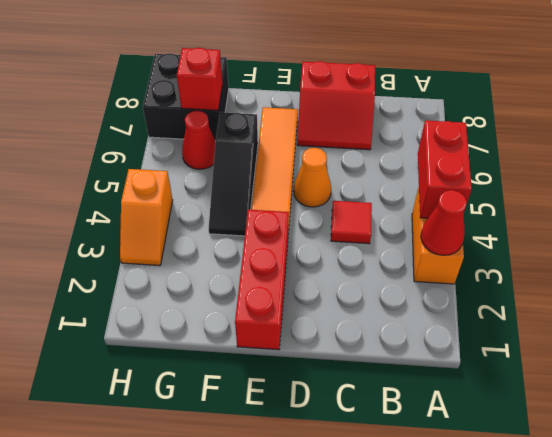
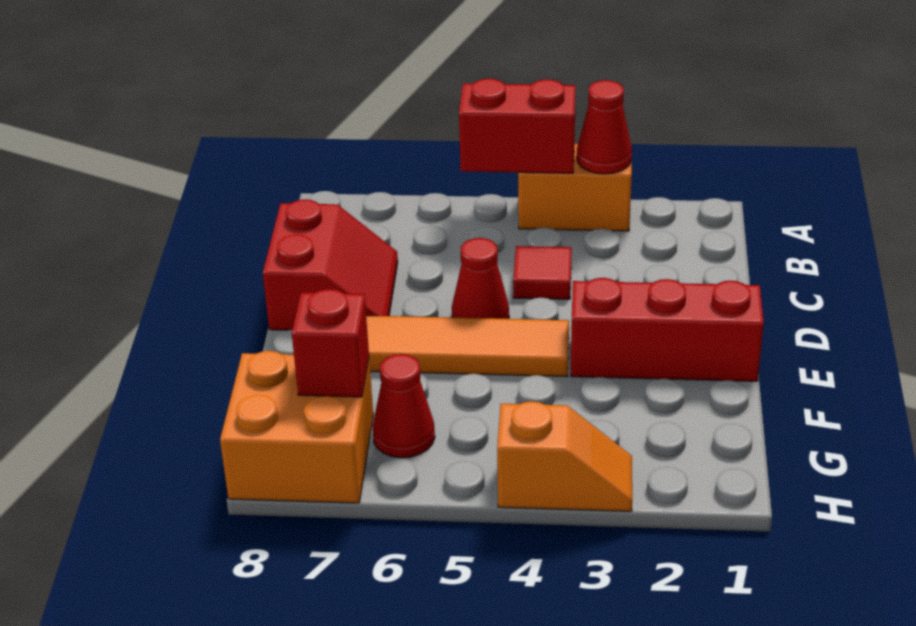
orange 1x1 cone [294,148,331,207] -> red 1x1 cone [452,238,509,319]
black 1x3 slope [209,112,258,236] -> none
black 2x2 brick [143,53,229,141] -> orange 2x2 brick [220,351,373,503]

